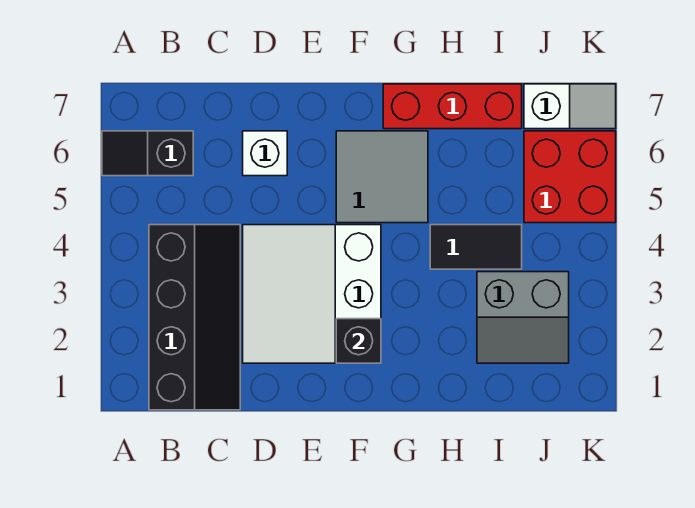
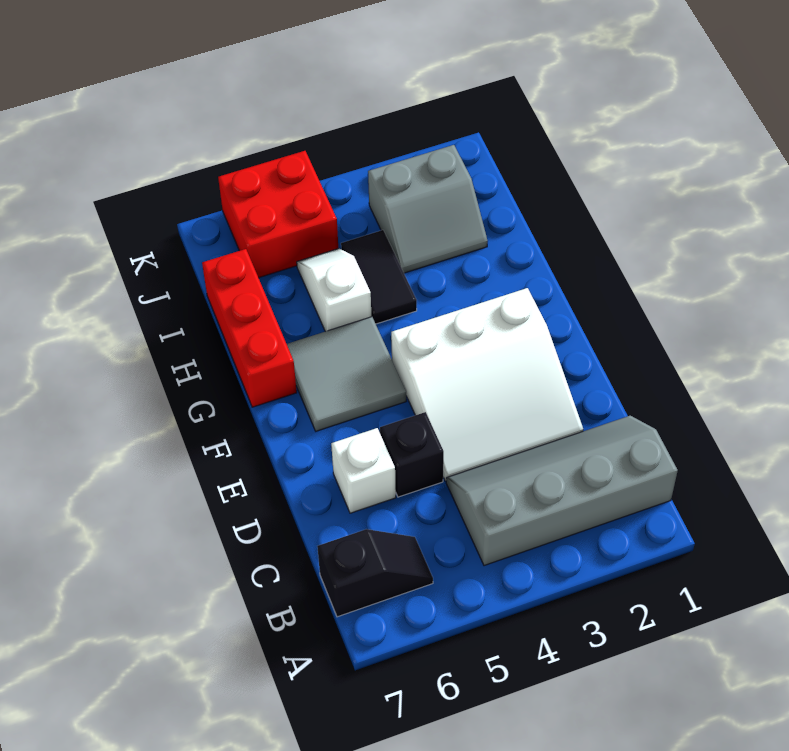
black 1x2 slope [102,131,193,176] -> black 1x2 slope turned to [317,529,433,617]
black 2x4 slope [149,225,240,410] -> grey 2x4 slope [446,416,678,566]
black 1x1 brick [336,319,381,363] -> black 1x1 brick moved to [380,412,444,497]
grey 2x2 slope [477,272,569,363] -> grey 2x2 slope turned to [368,145,488,273]
white 1x2 slope [524,84,616,129] -> white 1x2 slope moved to [297,248,371,332]

